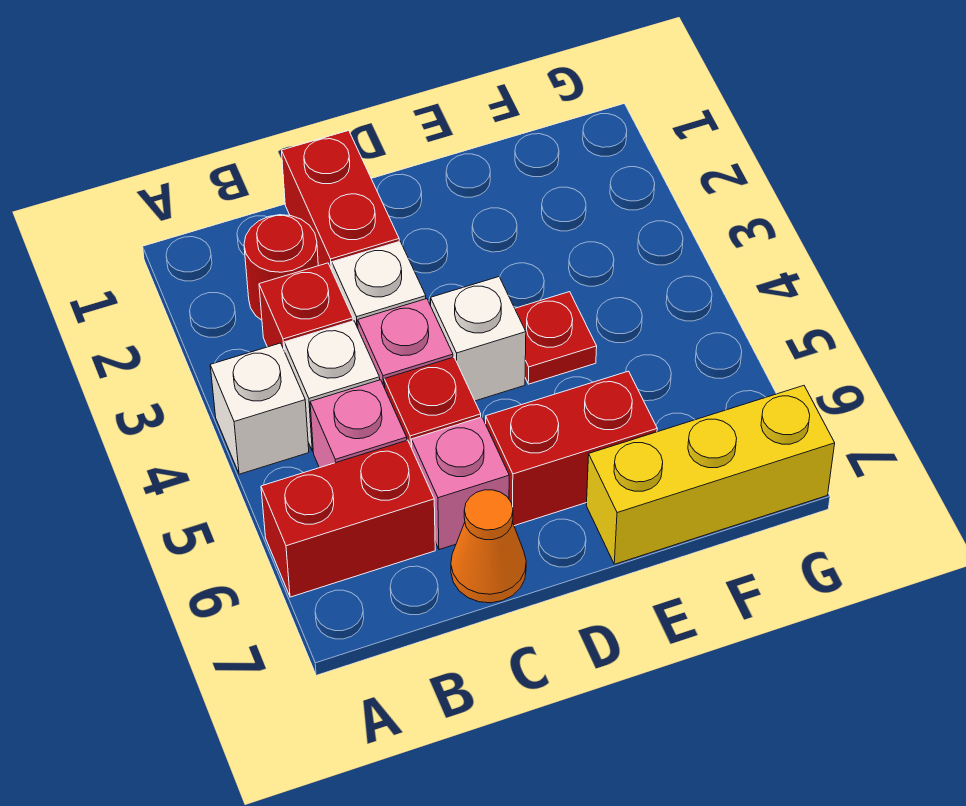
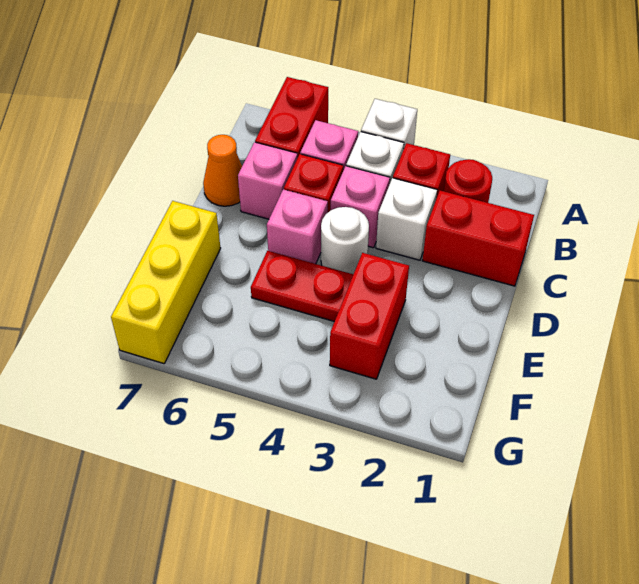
white 1x1 brick [431,277,526,401] -> white 1x1 round brick [321,207,369,274]
none -> pink 1x1 brick [267,189,328,264]
red 1x2 brick [486,371,657,526] -> red 1x2 brick moved to [330,253,409,379]
red 1x1 plate [515,292,597,384] -> red 1x2 plate [251,251,353,322]

